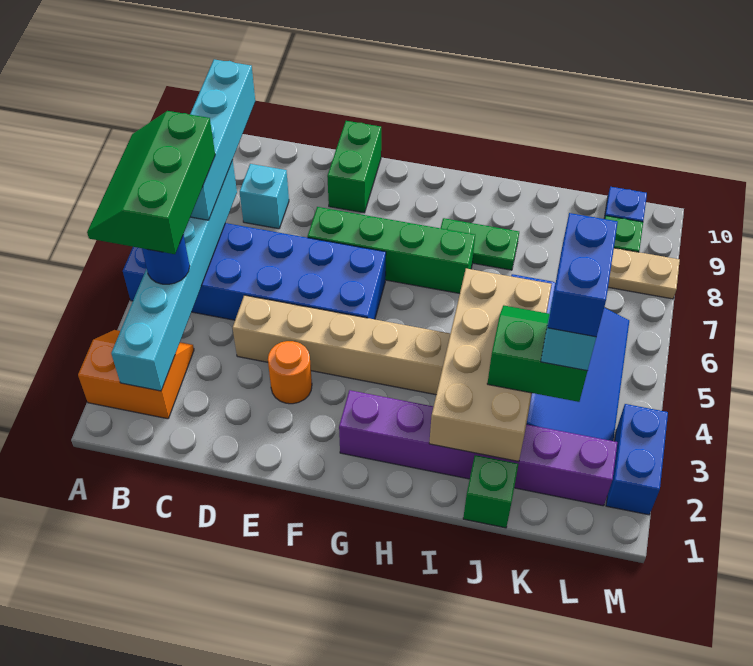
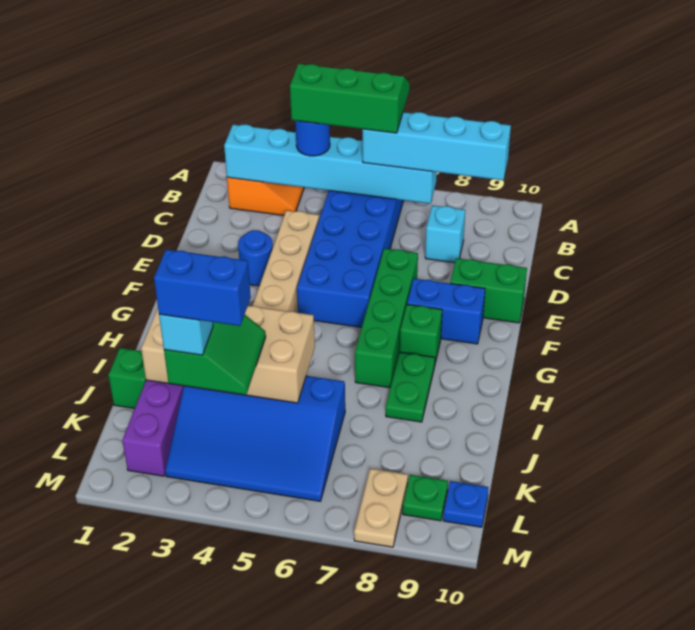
orange 1x1 round brick [268,341,312,404] -> blue 1x1 round brick [238,230,273,286]
none -> green 1x1 brick [400,304,442,363]
blue 1x2 brick [606,404,668,515] -> blue 1x2 brick moved to [407,279,485,344]

